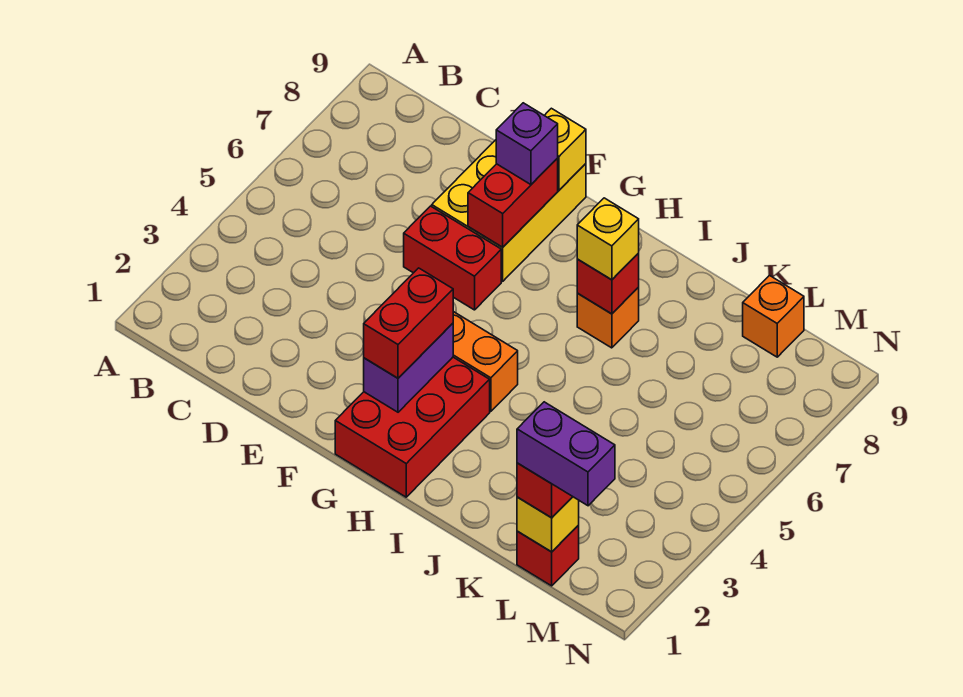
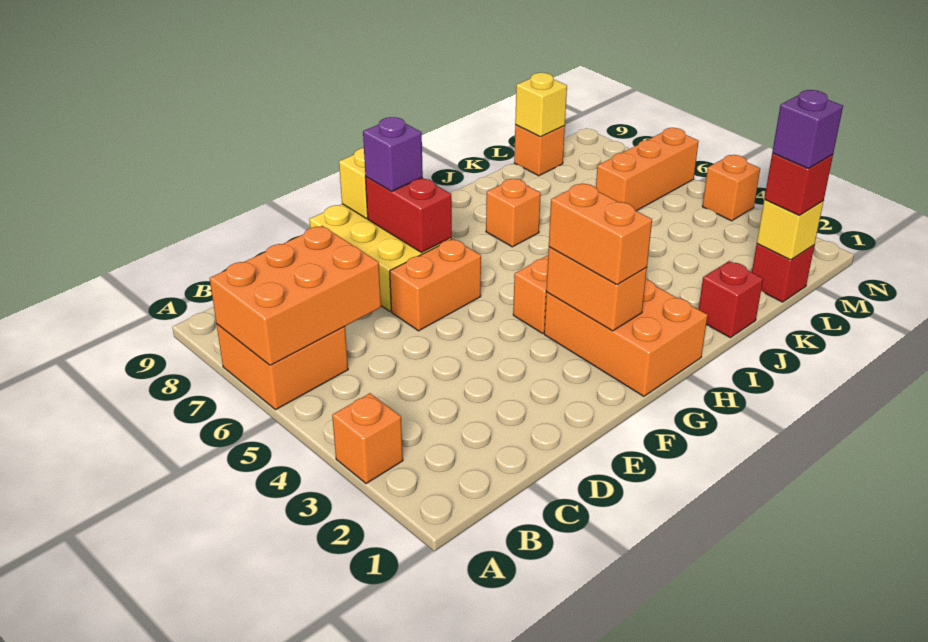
none -> orange 1x1 brick [332,393,403,484]
none -> orange 2x2 brick [217,324,348,410]
none -> orange 2x3 brick [210,226,381,365]
red 1x2 brick [404,206,501,310] -> orange 1x2 brick [390,239,481,331]
red 2x3 brick [335,357,490,497] -> orange 2x3 brick [544,279,708,396]
purple 1x2 brick [364,323,453,412] -> orange 1x2 brick [546,247,647,331]
red 1x2 brick [364,268,453,378] -> orange 1x2 brick [549,184,652,285]
red 1x1 brick [577,253,639,314] -> red 1x1 brick moved to [699,261,763,338]
yellow 1x1 brick [577,198,639,280] -> yellow 1x1 brick moved to [515,73,567,137]
purple 1x2 brick [517,402,615,506] -> purple 1x1 brick [772,90,843,169]
none -> orange 1x3 brick [596,128,699,211]
none -> orange 1x1 brick [702,155,760,221]

